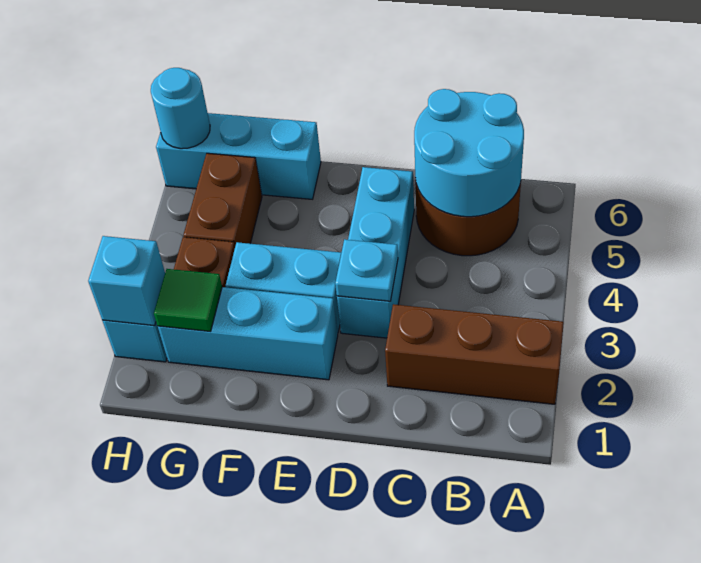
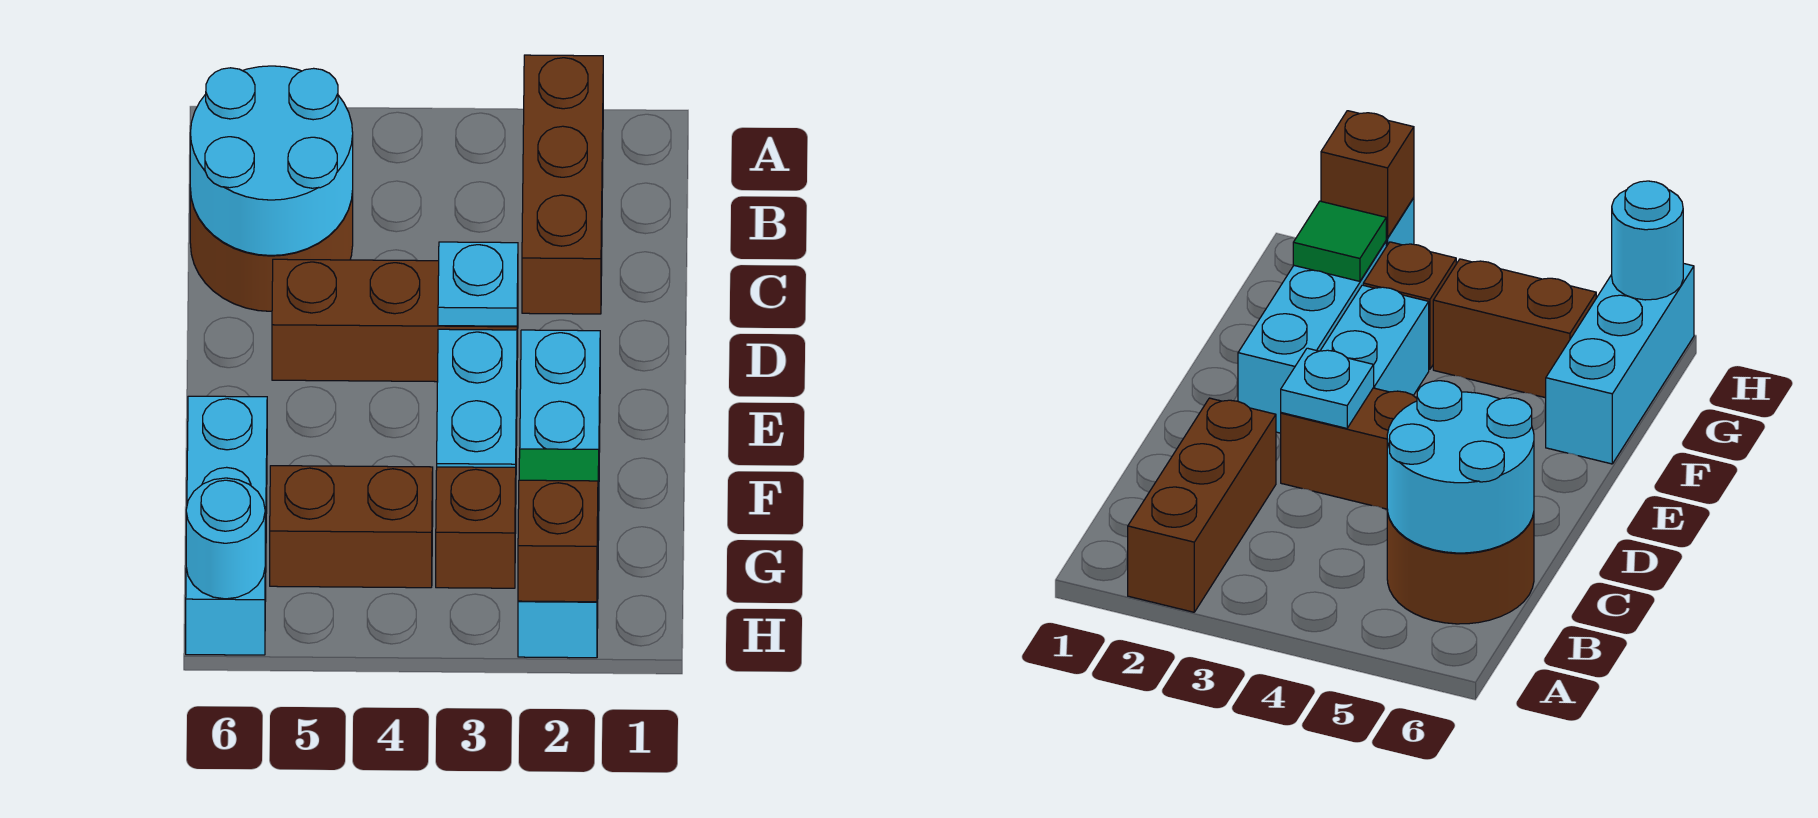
cyan 1x3 brick [337,167,414,338] -> brown 1x3 brick [272,259,518,382]
cyan 1x1 brick [88,236,165,326] -> brown 1x1 brick [518,480,598,602]

